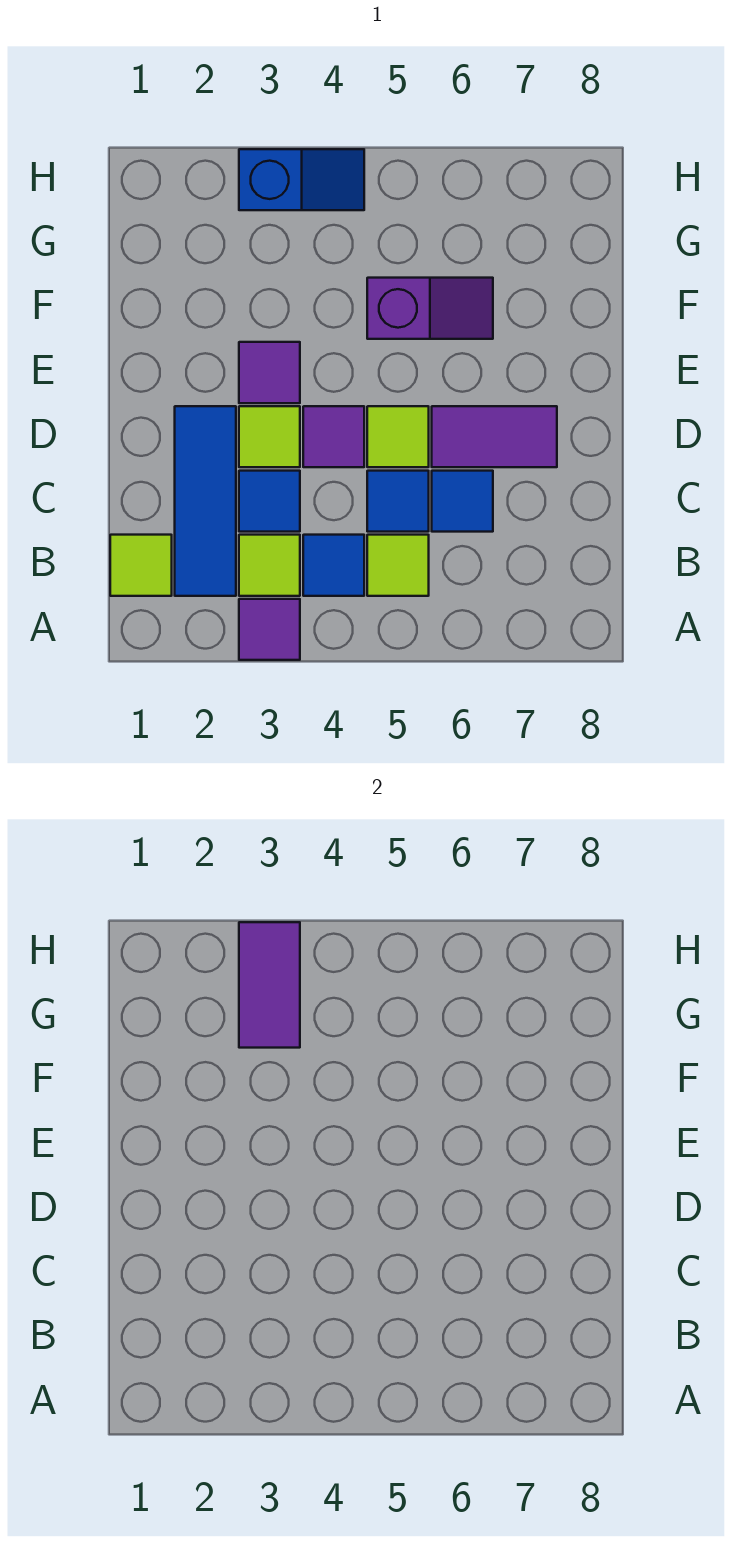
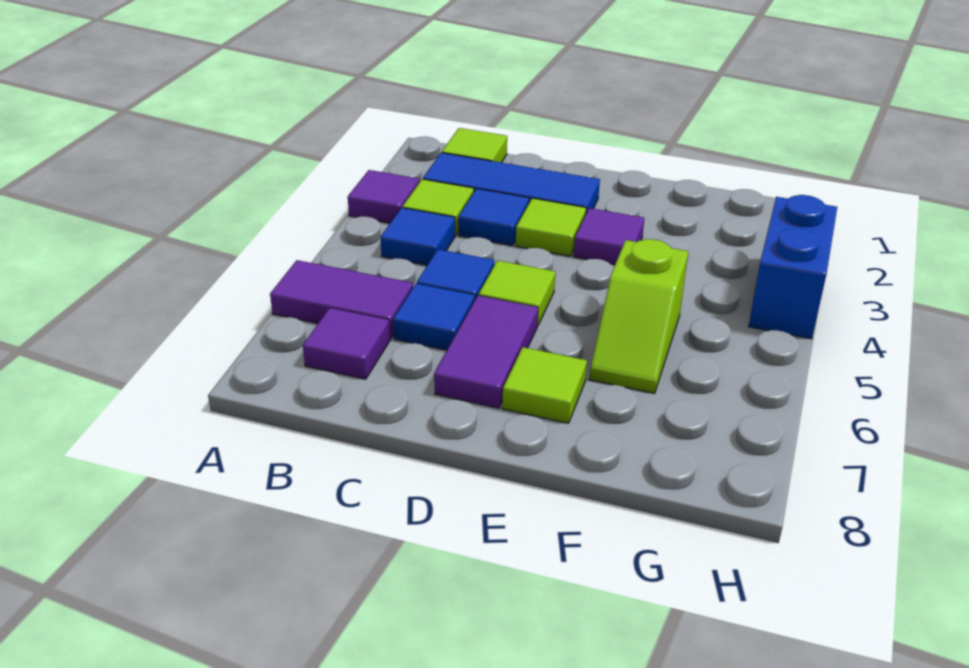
lime 1x1 tile [367,535,429,596] -> lime 1x1 tile moved to [502,347,587,423]
purple 1x1 tile [303,406,364,467] -> purple 1x1 tile moved to [303,308,390,379]
purple 1x2 slope [367,278,493,339] -> lime 1x2 slope [589,239,688,393]
purple 1x2 tile [239,922,300,1048] -> purple 1x2 tile moved to [270,260,413,339]
blue 1x2 slope [239,149,364,210] -> blue 1x2 brick [749,195,837,339]

